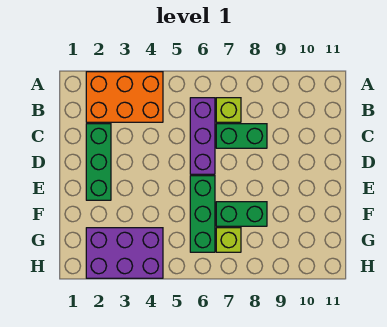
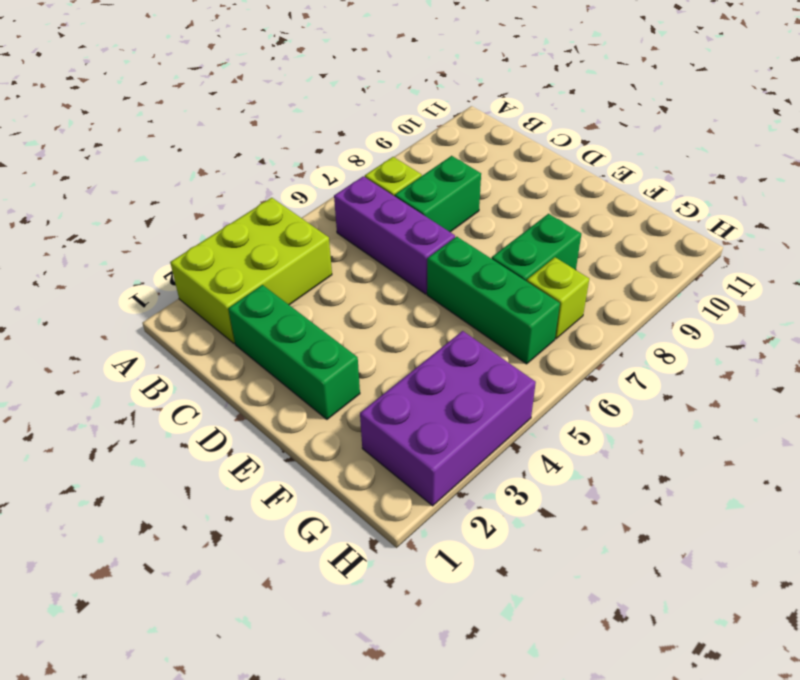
orange 2x3 brick [86,72,163,122] -> lime 2x3 brick [170,198,332,343]

